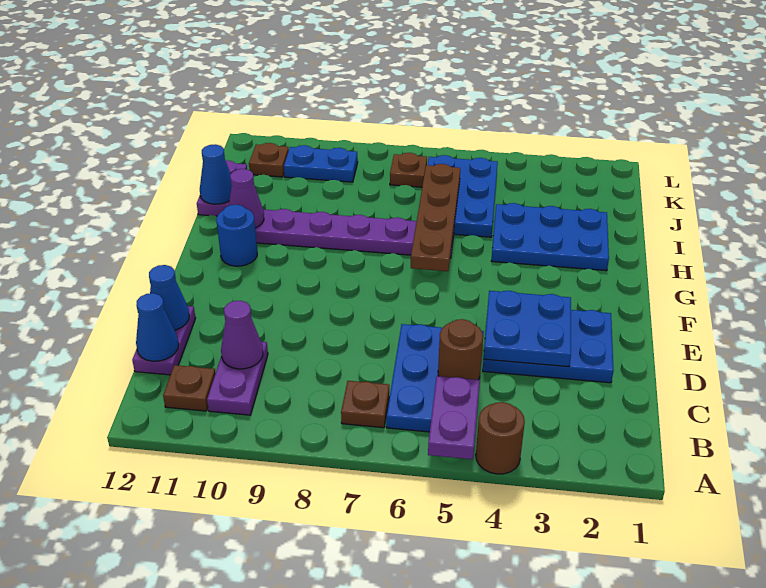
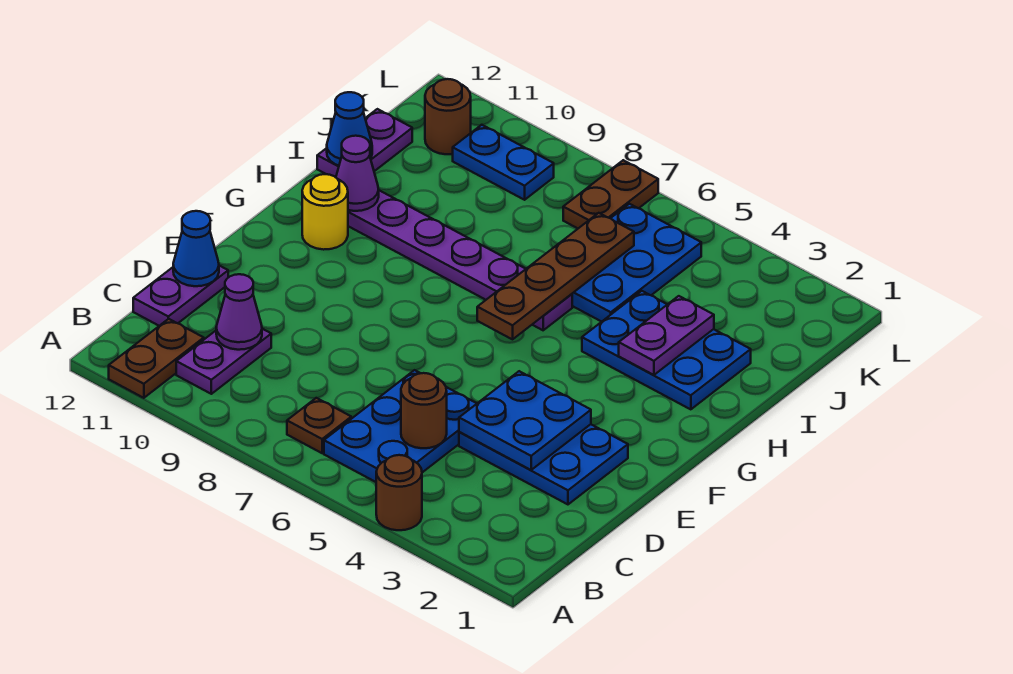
purple 1x2 plate [428,376,480,459] -> purple 1x2 plate moved to [619,296,714,375]
brown 1x1 plate [163,365,216,411] -> brown 1x2 plate [109,319,204,398]
blue 1x1 cone [136,293,179,361] -> none
blue 1x1 round brick [216,205,257,266] -> yellow 1x1 round brick [302,174,348,250]
brown 1x1 plate [390,153,427,187] -> brown 1x2 plate [563,160,658,228]
brown 1x1 plate [249,143,289,177] -> brown 1x1 round brick [425,79,471,154]

